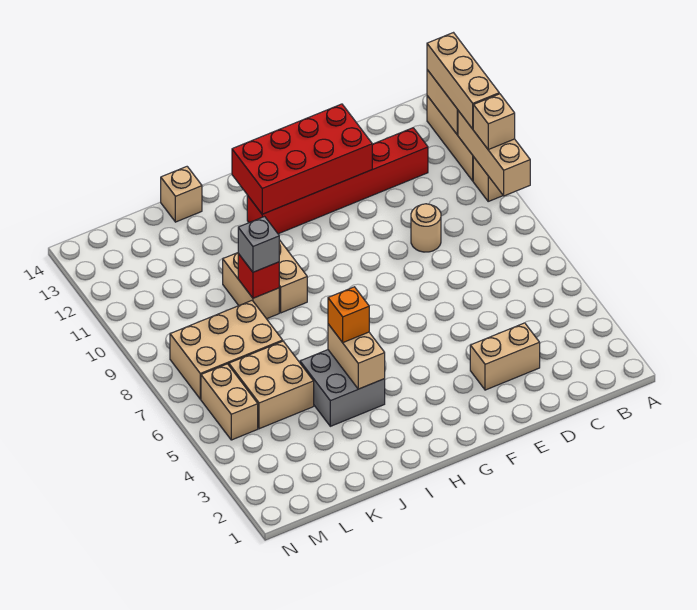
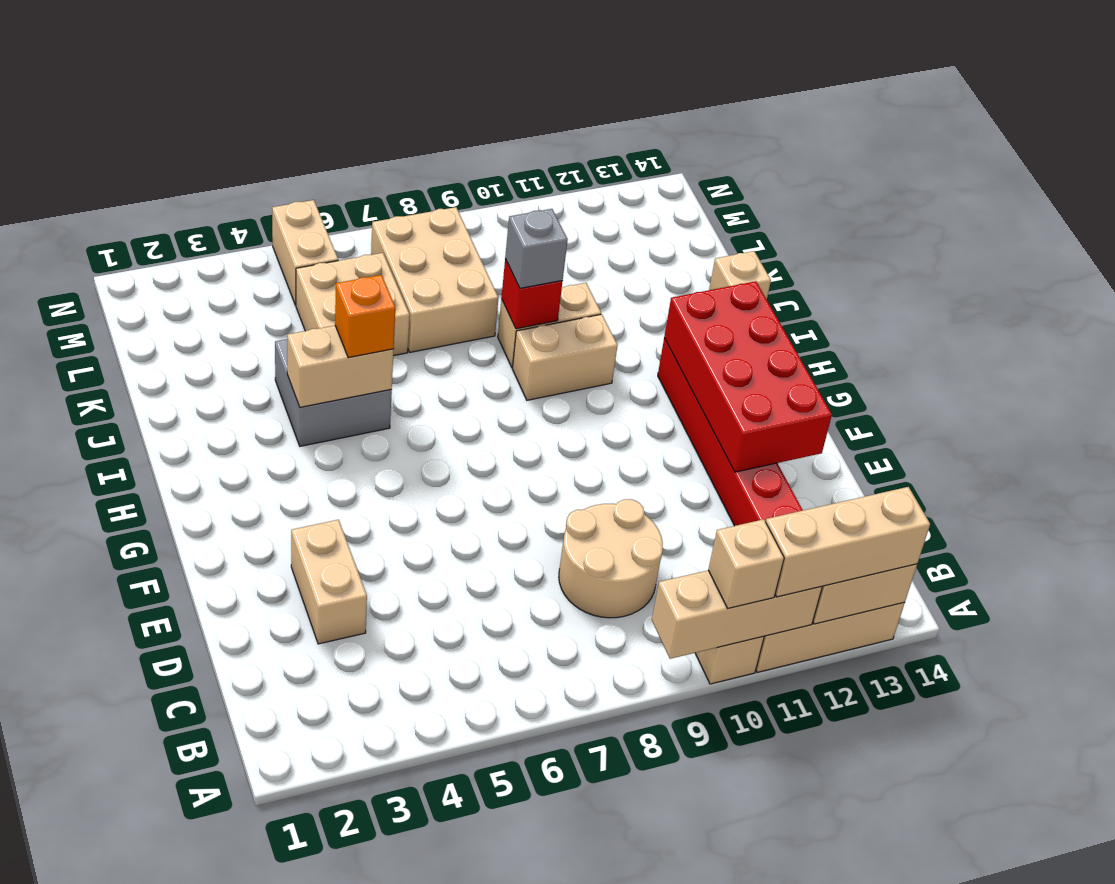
tan 1x1 round brick [411,204,441,252] -> tan 2x2 round brick [559,499,663,618]
tan 1x2 brick [201,364,258,440] -> tan 1x2 brick turned to [272,200,338,305]

